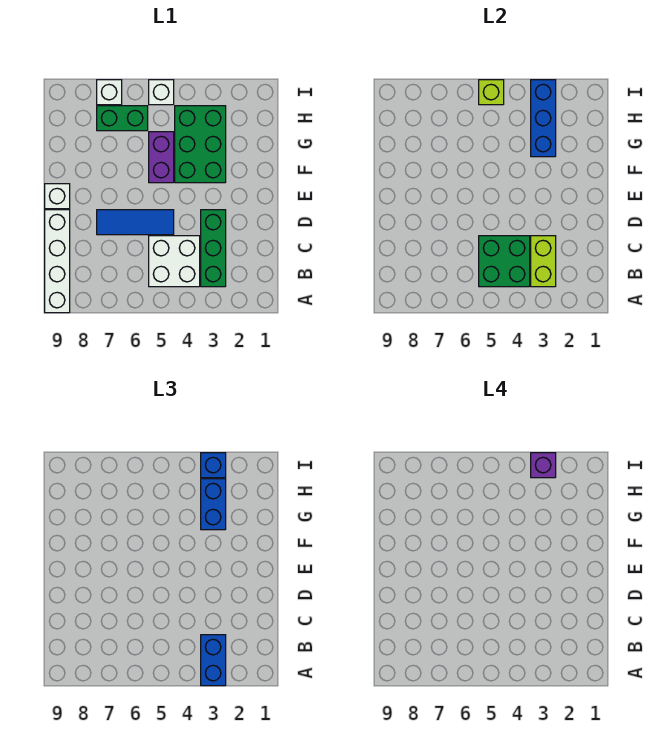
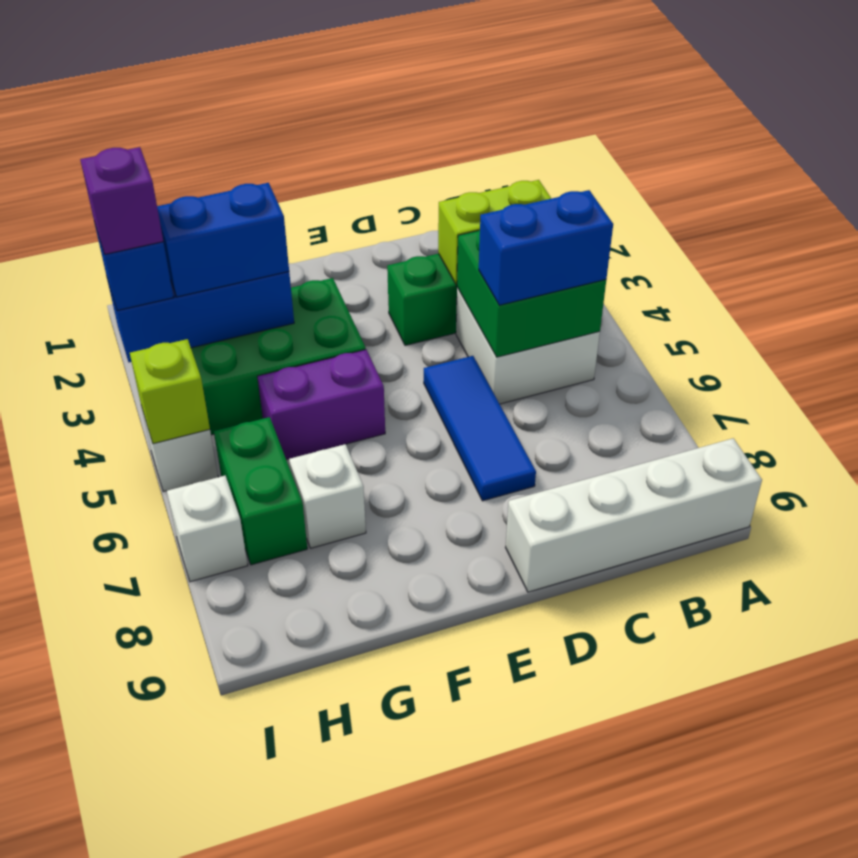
blue 1x2 brick [201,635,226,686] -> blue 1x2 brick moved to [479,190,613,305]
white 1x1 brick [45,184,70,209] -> white 1x1 brick moved to [289,444,366,548]

